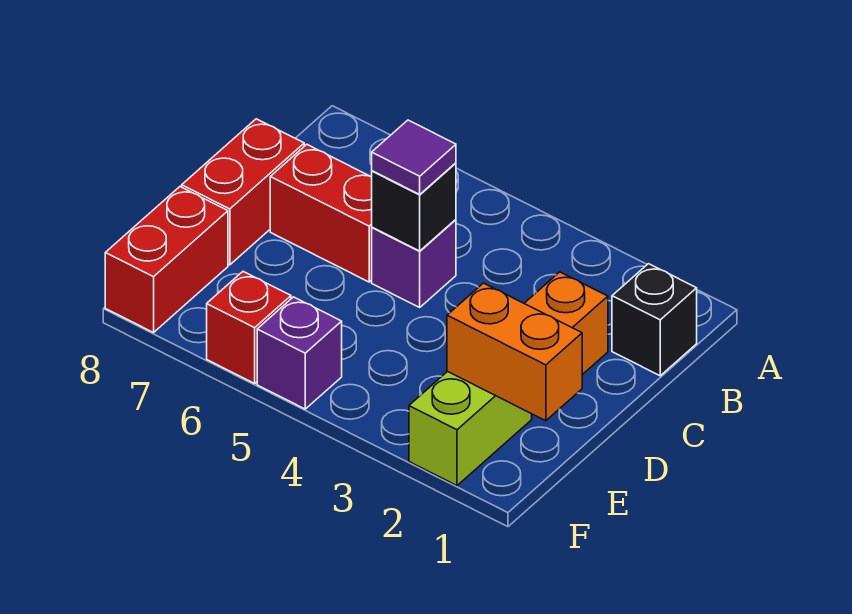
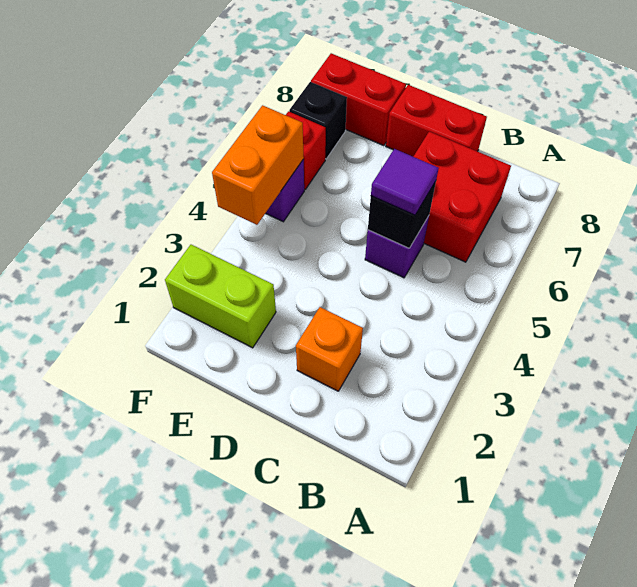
black 1x1 brick [612,264,697,376] -> black 1x1 brick moved to [289,82,347,159]
red 1x2 brick [270,144,372,282] -> red 2x2 brick [413,132,511,262]
orange 1x2 brick [447,283,582,421] -> orange 1x2 brick moved to [212,105,304,225]

